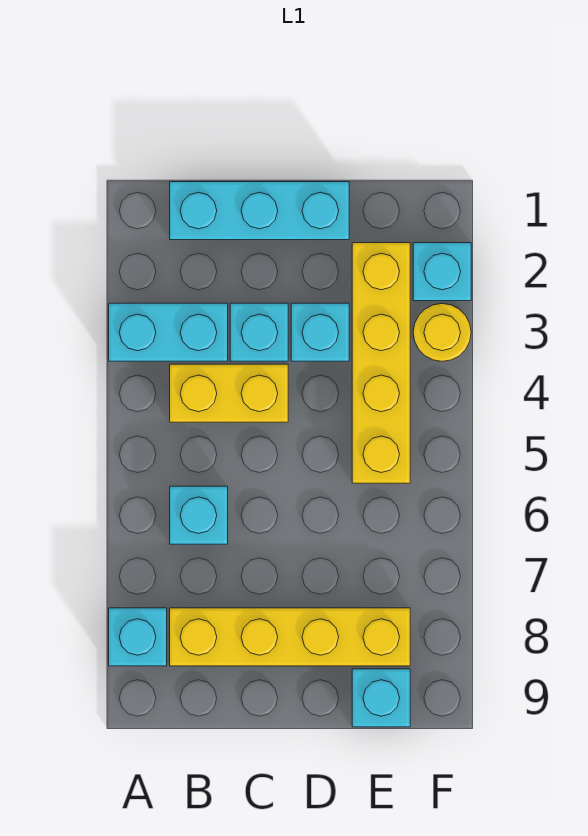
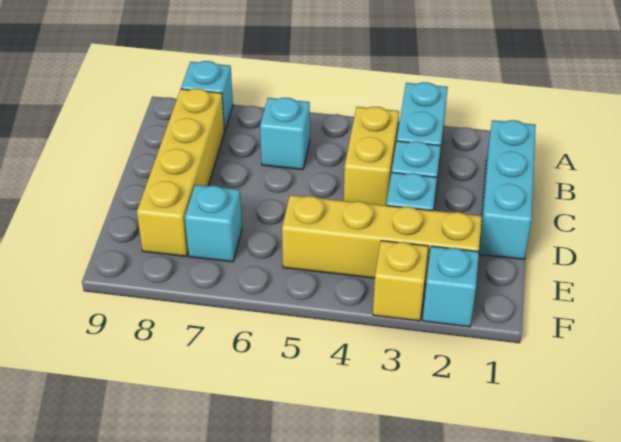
cyan 1x1 brick [352,669,410,727] -> cyan 1x1 brick moved to [185,185,242,262]
yellow 1x1 round brick [413,304,471,361] -> yellow 1x1 brick [373,241,428,321]

